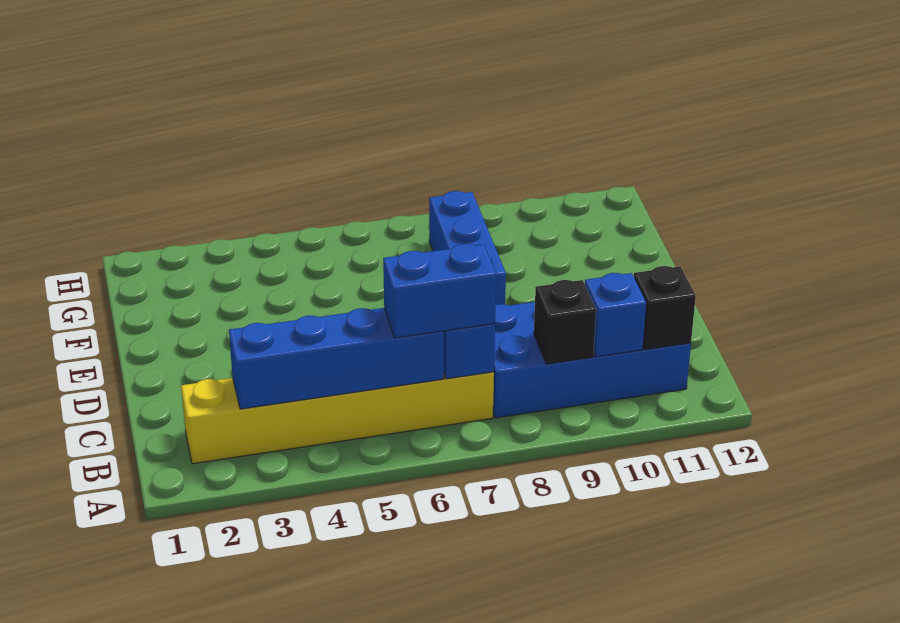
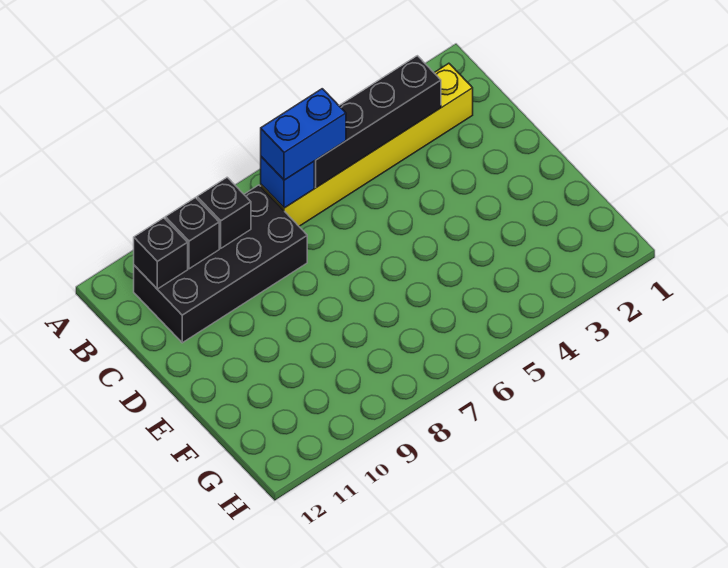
blue 1x4 brick [229,308,444,409] -> black 1x4 brick [314,56,441,188]
blue 2x4 brick [493,302,691,418] -> black 2x4 brick [134,185,307,343]
blue 1x1 brick [585,273,646,357] -> black 1x1 brick [165,198,219,269]
blue 1x3 brick [429,191,506,305] -> none

